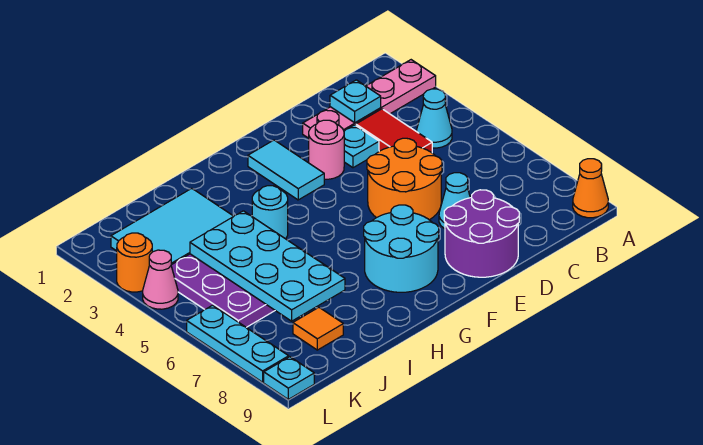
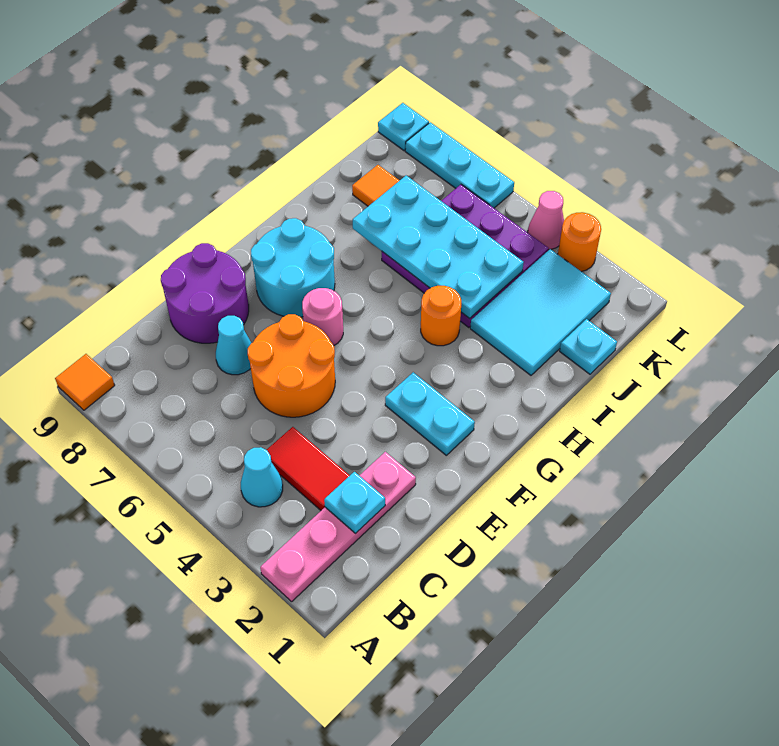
orange 1x1 cone [573,159,608,218] -> orange 1x1 tile [55,354,115,410]
cyan 1x1 plate [344,125,379,168] -> cyan 1x1 plate moved to [560,319,617,374]
pink 1x1 round brick [309,120,344,179] -> pink 1x1 round brick moved to [302,288,343,345]
cyan 1x2 tile [248,140,324,200] -> cyan 1x2 plate [385,372,475,455]
cyan 1x1 round brick [252,186,288,239] -> orange 1x1 round brick [421,286,461,346]

